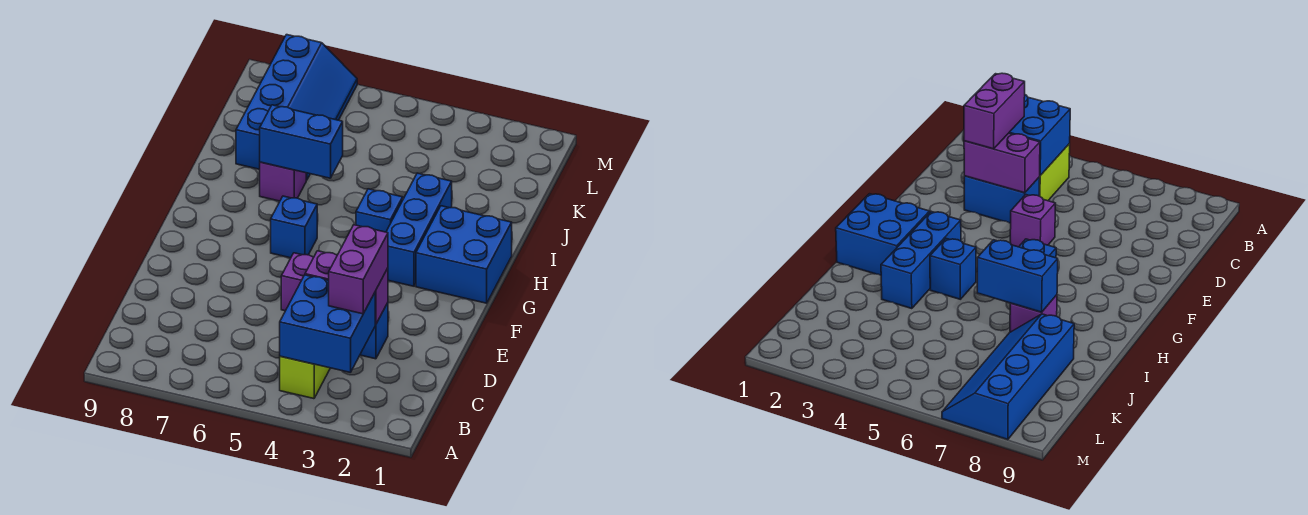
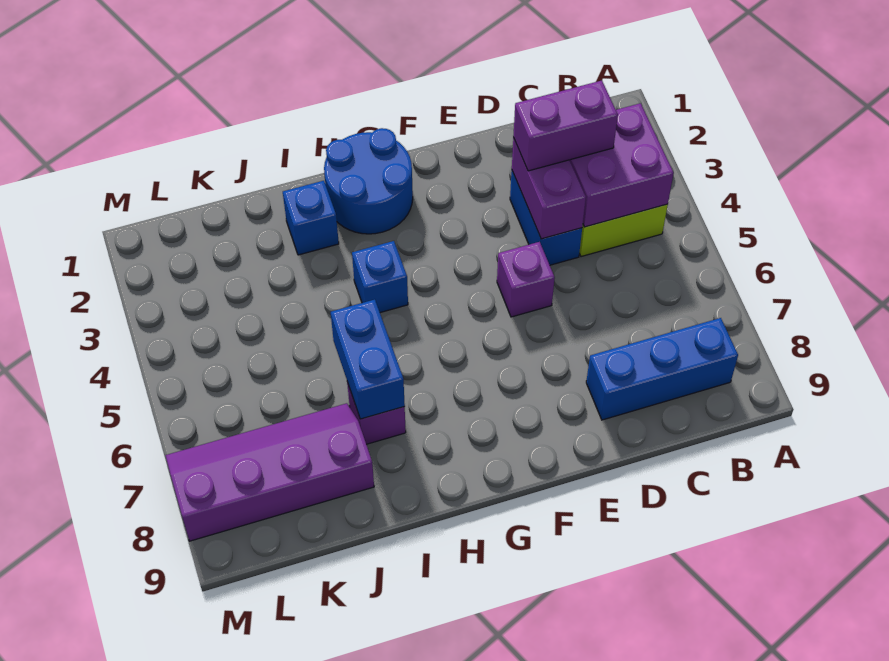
blue 2x2 brick [280,275,376,373] -> purple 2x2 brick [570,103,674,227]
blue 2x2 brick [416,206,512,303] -> blue 2x2 round brick [324,128,413,234]
blue 1x3 brick [386,173,452,286] -> blue 1x3 brick moved to [586,318,738,420]
blue 1x1 brick [271,196,317,258] -> blue 1x1 brick moved to [283,181,339,255]
blue 2x4 slope [236,35,357,180] -> purple 2x4 slope [165,403,374,541]

